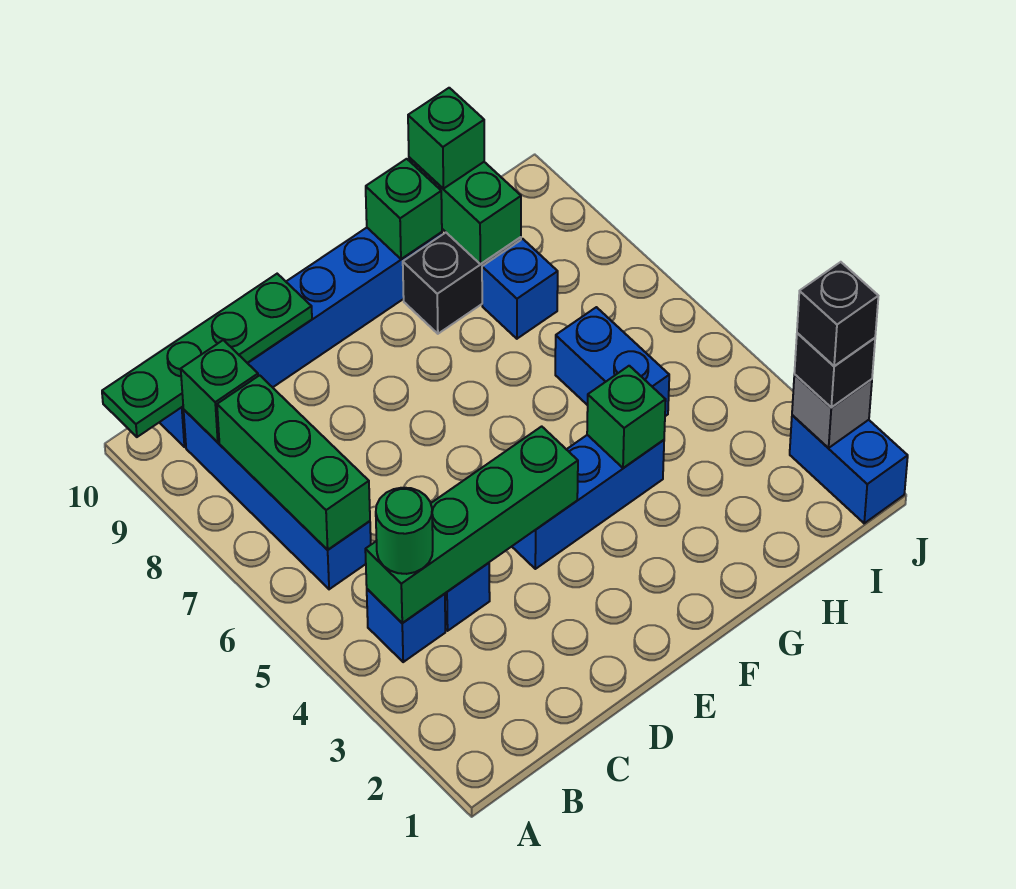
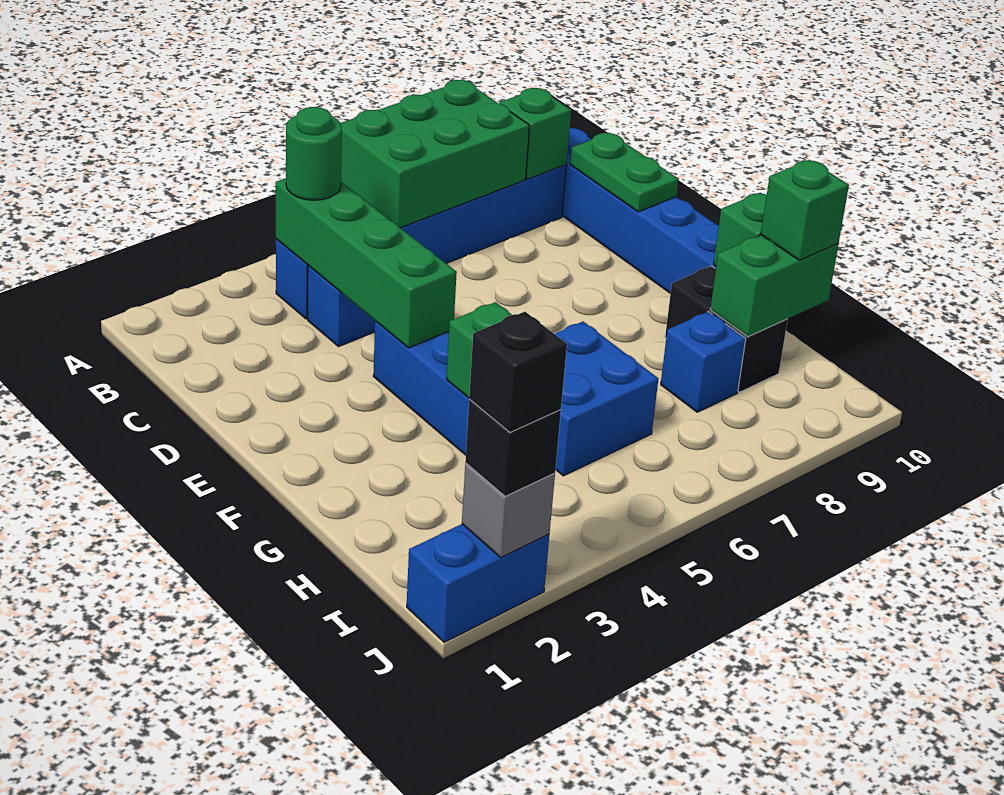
green 1x4 plate [102,274,312,437] -> green 1x2 plate [570,133,679,212]
green 1x3 brick [217,375,370,550] -> green 2x3 brick [341,80,530,228]
blue 1x2 brick [555,307,669,416] -> blue 2x2 brick [555,322,658,476]

